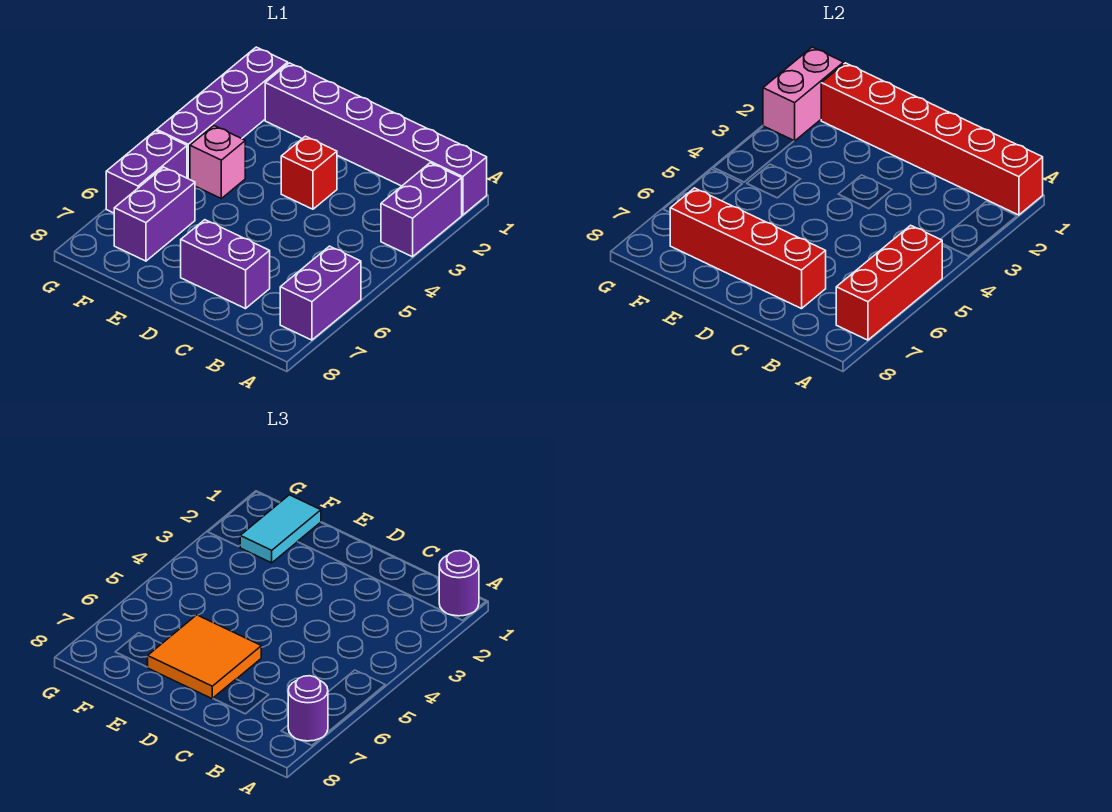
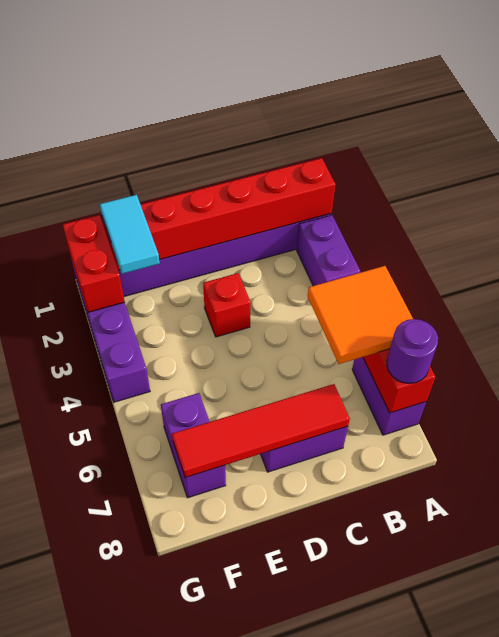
purple 1x1 round brick [439,551,479,616] -> none
red 1x4 brick [670,188,826,309] -> red 1x4 tile [172,384,350,478]
orange 2x2 tile [148,615,261,699] -> orange 2x2 tile moved to [308,266,413,364]
pink 1x1 brick [190,126,245,198] -> none
pink 1x2 brick [763,47,844,141] -> red 1x2 brick [63,215,125,312]
purple 1x2 brick [106,131,187,213] -> none

